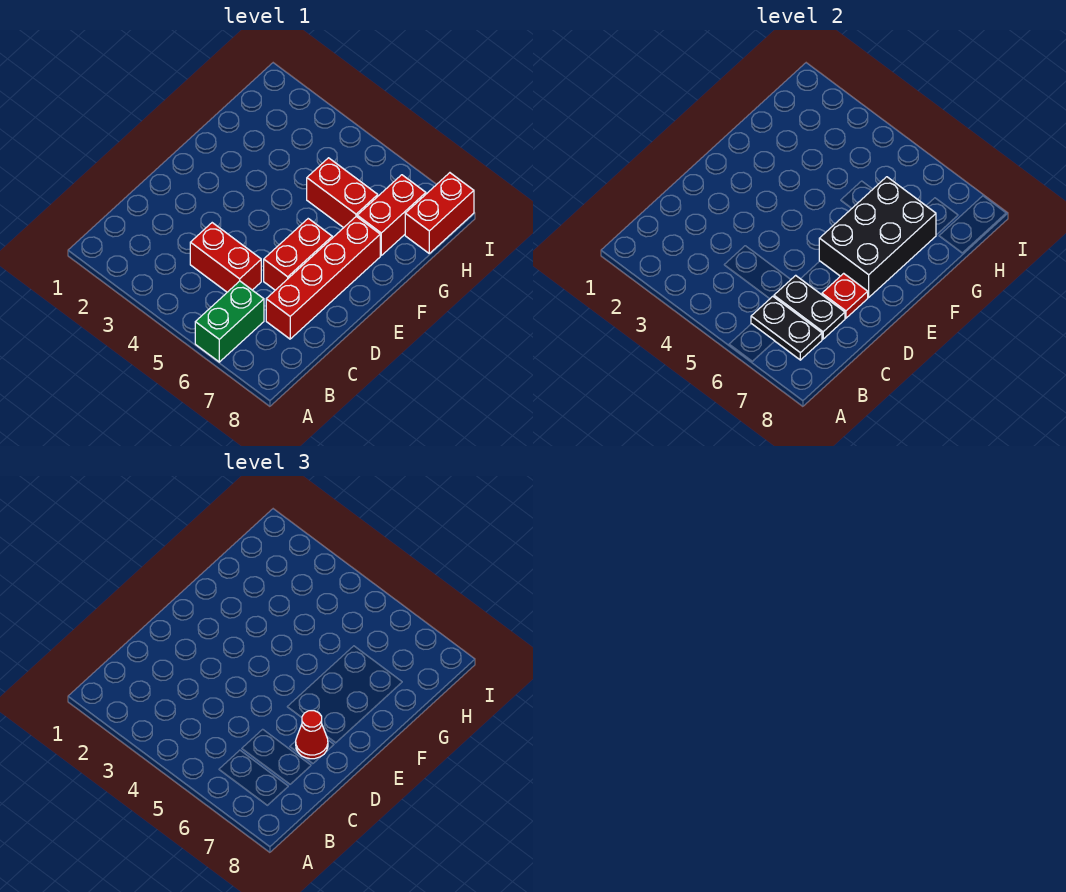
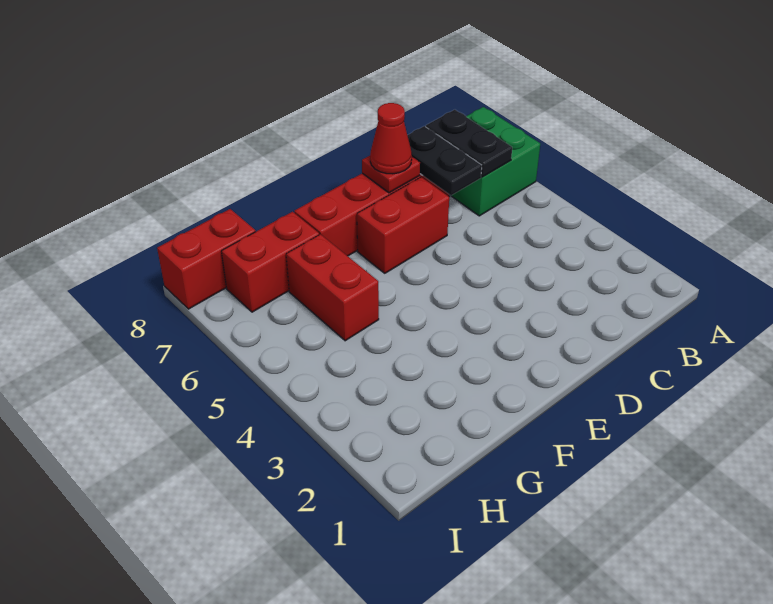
green 1x2 brick [195,281,264,362] -> green 2x2 brick [451,107,540,216]
red 1x2 brick [190,223,261,292] -> none
black 2x3 brick [819,177,936,297] -> none

